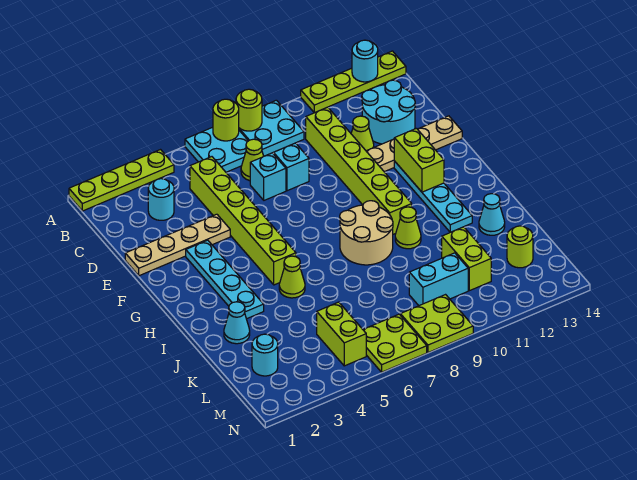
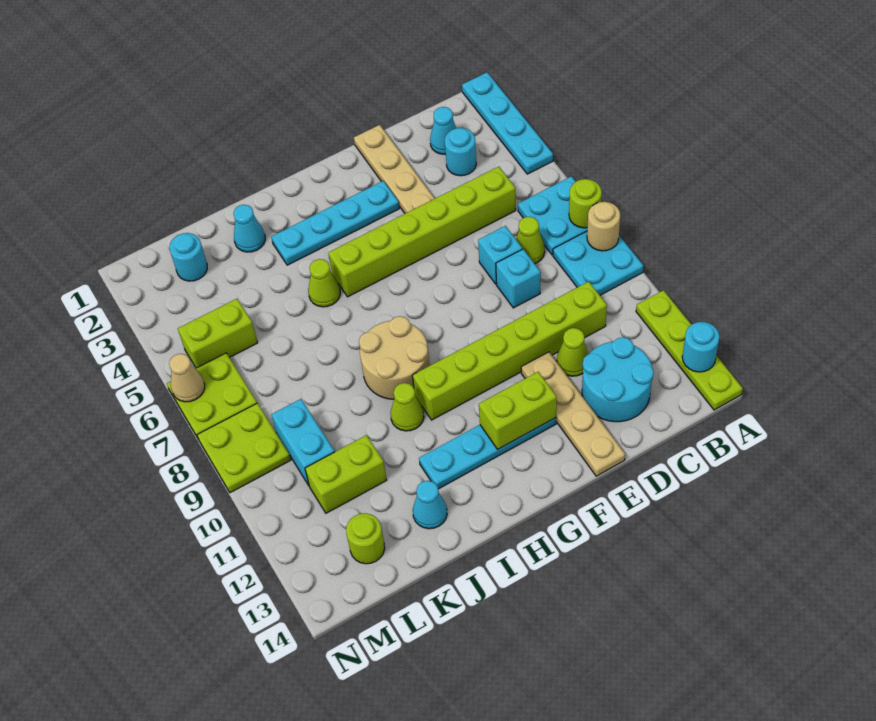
lime 1x4 plate [69,150,174,211] -> cyan 1x4 plate [462,73,553,174]
lime 1x1 round brick [236,89,262,131] -> tan 1x1 round brick [587,202,620,251]
none -> cyan 1x1 cone [430,107,456,154]
none -> tan 1x1 cone [169,354,205,402]

